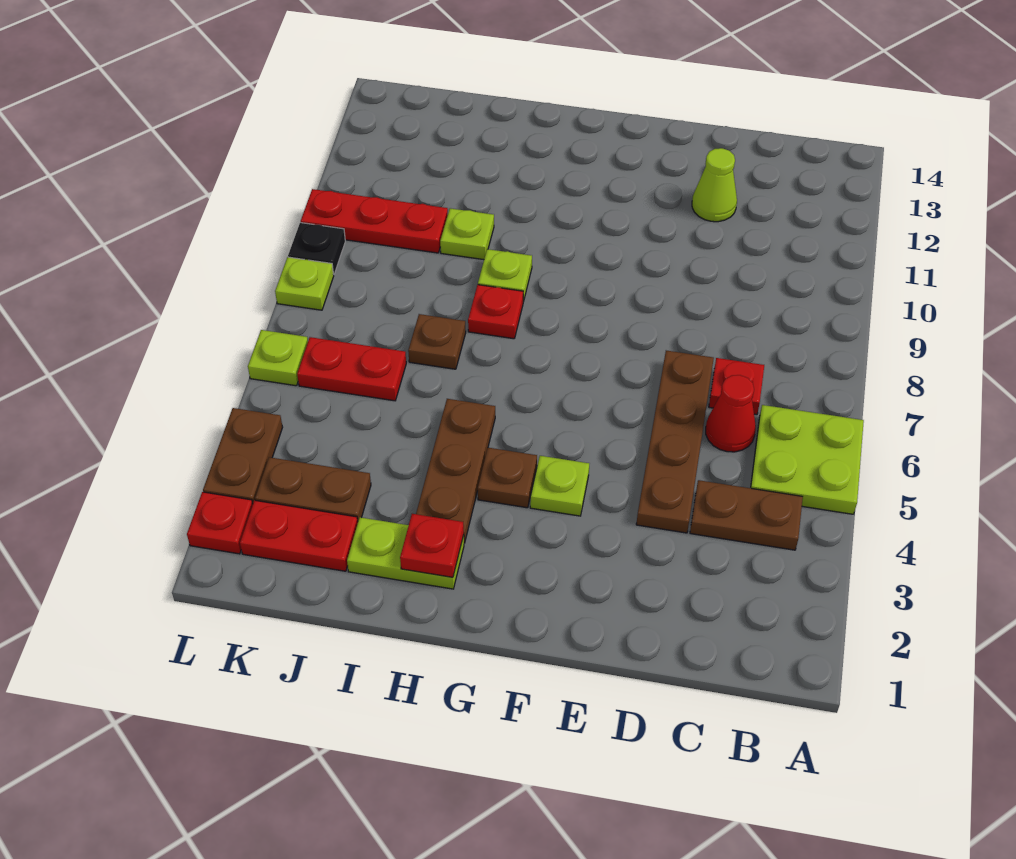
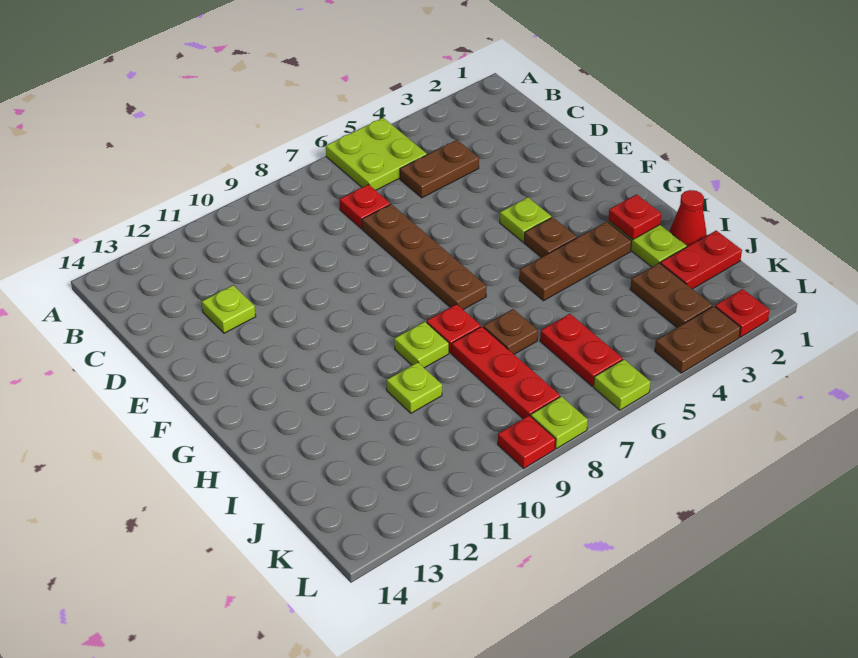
brown 1x2 plate [690,480,803,550] -> brown 1x2 plate turned to [400,140,479,198]
red 1x1 cone [706,375,756,452] -> red 1x1 cone moved to [670,190,706,247]
brown 1x4 plate [636,351,714,533] -> brown 1x4 plate turned to [362,204,487,310]
lime 1x1 cone [692,148,737,222] -> lime 1x1 plate [202,285,256,333]
red 1x2 plate [240,500,358,571] -> red 1x2 plate turned to [660,231,742,289]
red 1x3 plate [301,189,448,253] -> red 1x3 plate moved to [452,327,560,419]
black 1x1 plate [288,223,345,274] -> red 1x1 plate [498,415,555,468]

